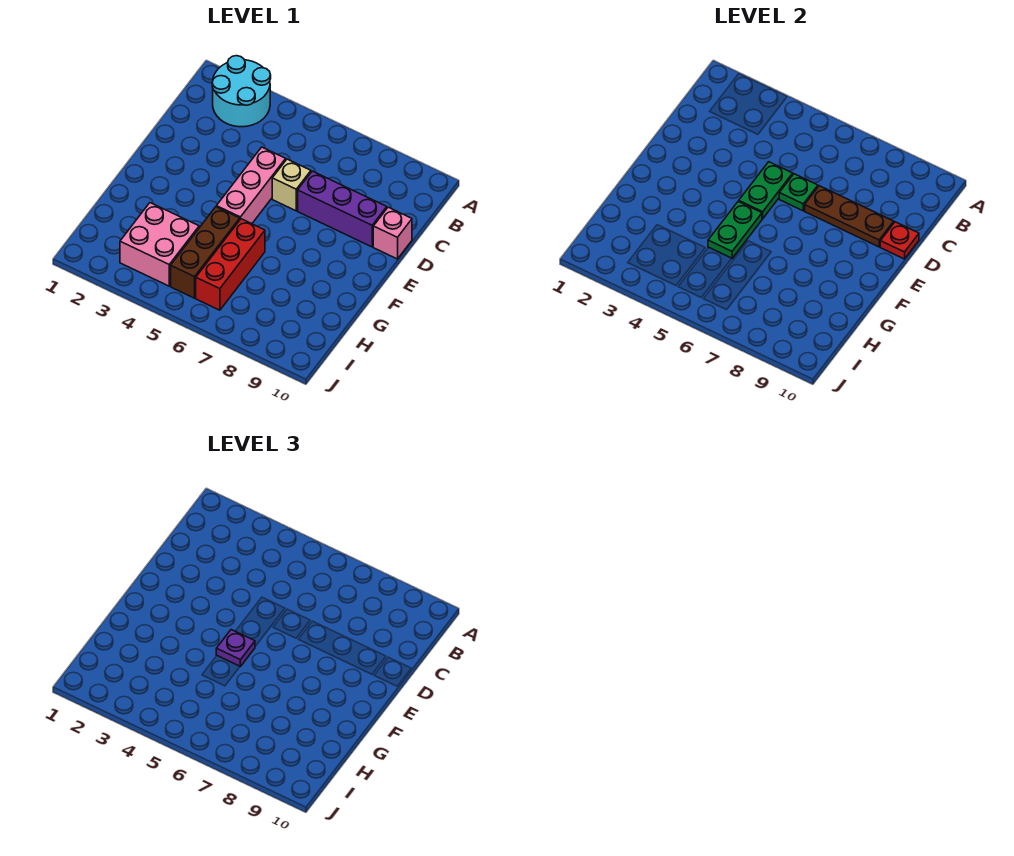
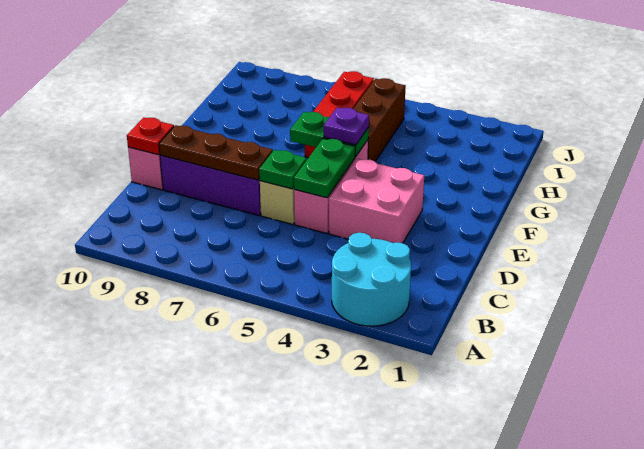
green 1x2 plate [708,201,762,258] -> green 1x2 plate turned to [290,112,369,157]
pink 2x2 brick [120,203,199,286] -> pink 2x2 brick moved to [329,159,424,243]

